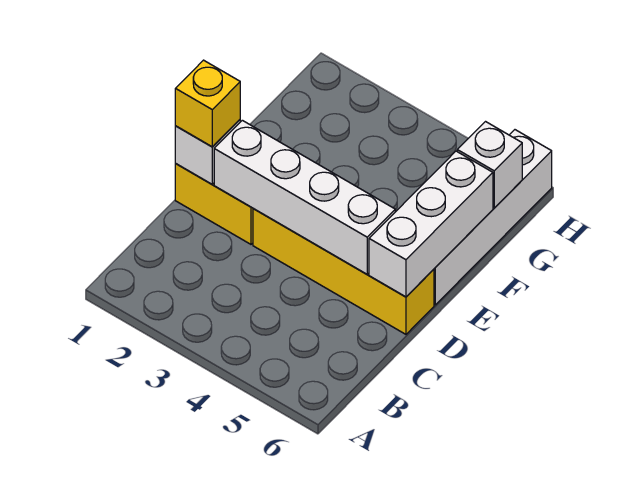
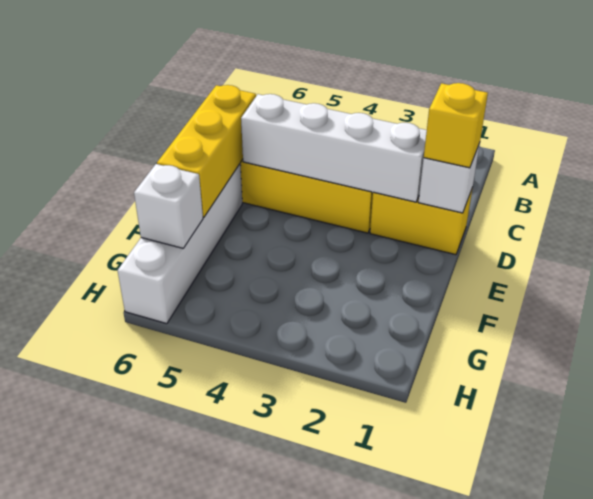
white 1x3 brick [369,151,493,297] -> yellow 1x3 brick [157,85,256,217]

